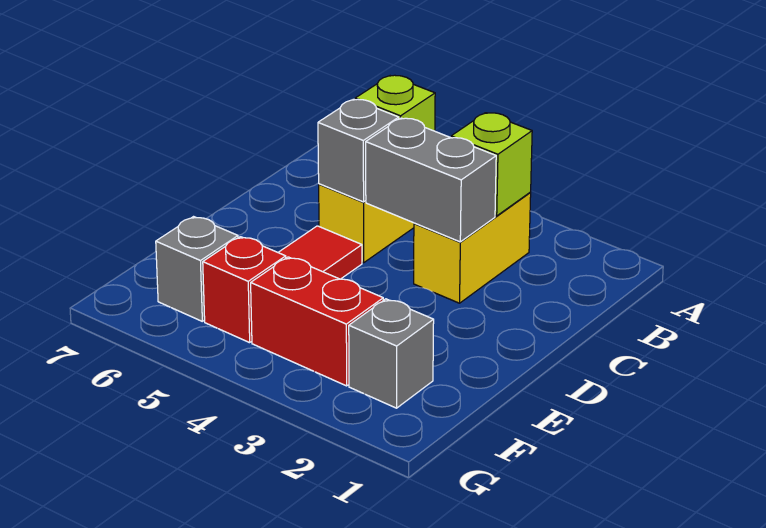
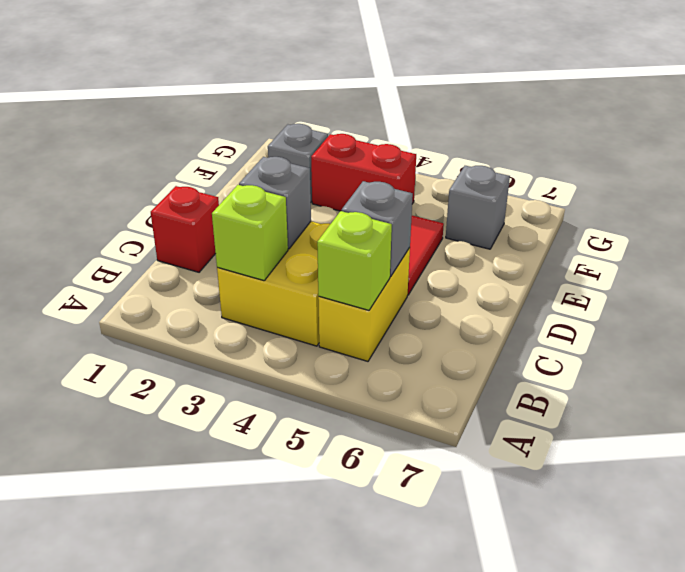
yellow 1x2 brick [414,193,531,303] -> yellow 2x2 brick [217,222,330,346]
grey 1x2 brick [366,118,496,242] -> grey 1x1 brick [239,157,311,249]
red 1x1 brick [203,237,286,343] -> red 1x1 brick moved to [151,186,219,272]

